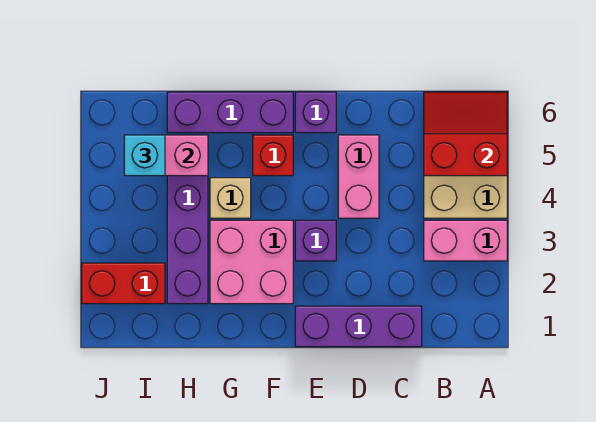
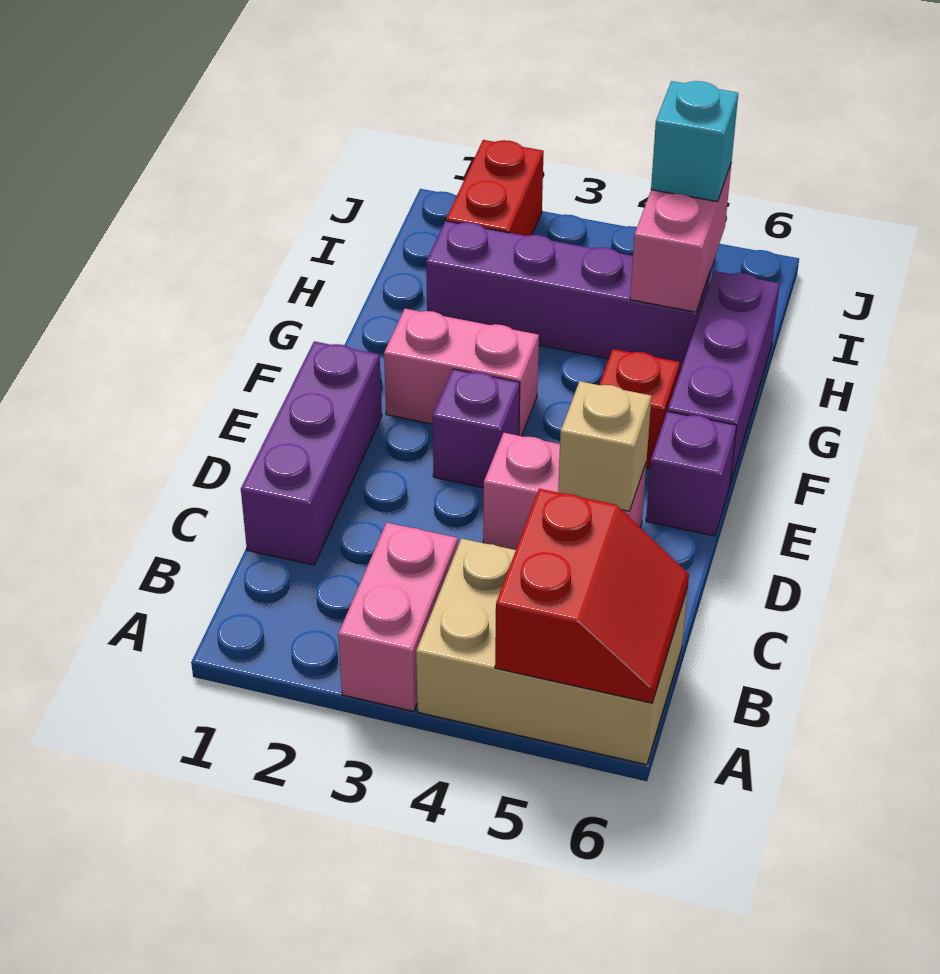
pink 2x2 brick [210,220,293,304] -> pink 1x2 brick [384,309,539,436]
tan 1x1 brick [210,178,251,218] -> tan 1x1 brick moved to [558,381,651,511]

